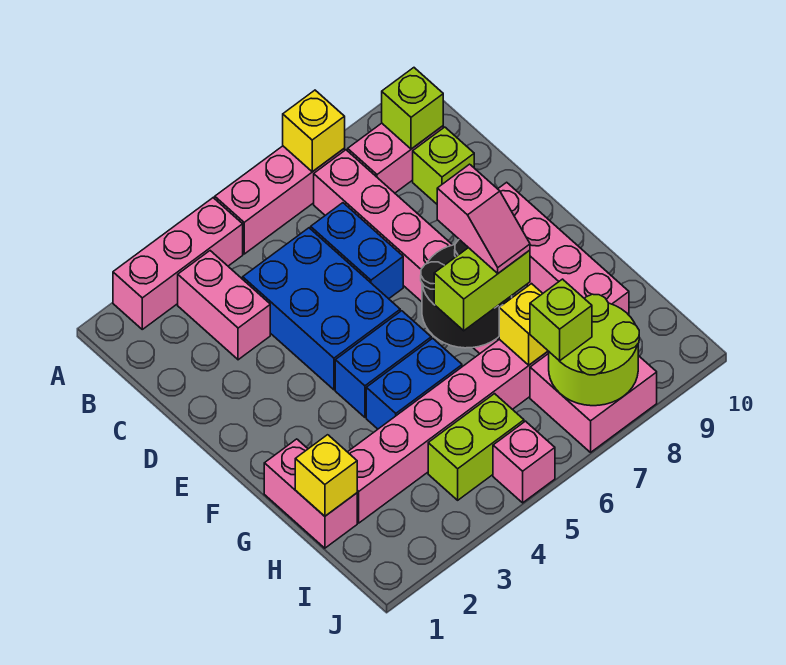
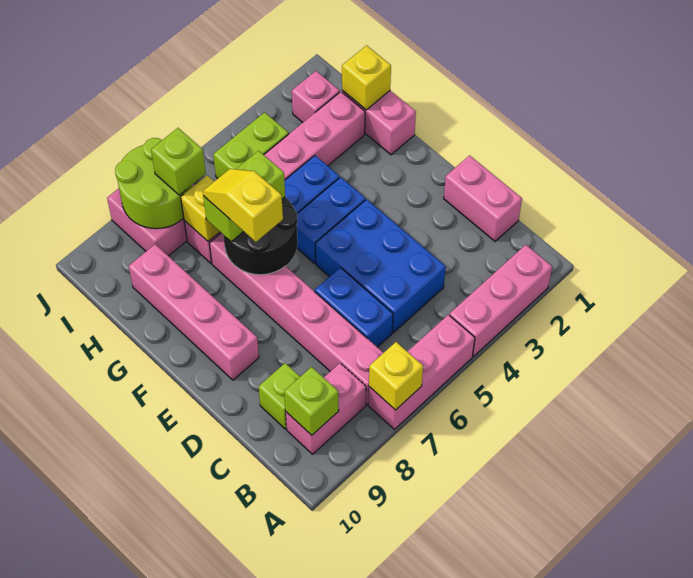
pink 1x2 brick [178,251,270,360] -> pink 1x2 brick moved to [444,155,522,241]
pink 1x2 slope [437,164,530,273] -> yellow 1x2 slope [203,169,283,242]
pink 1x1 brick [493,421,555,503] -> pink 1x1 brick moved to [292,71,340,122]

